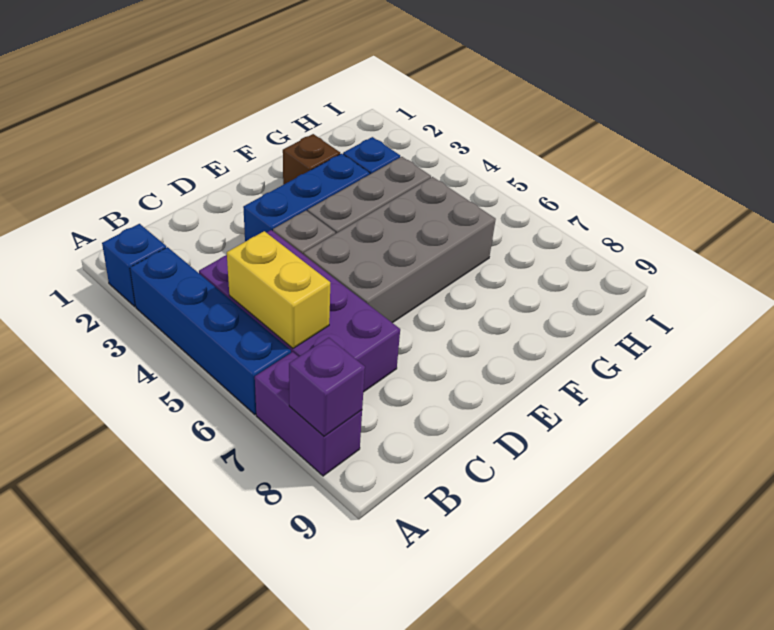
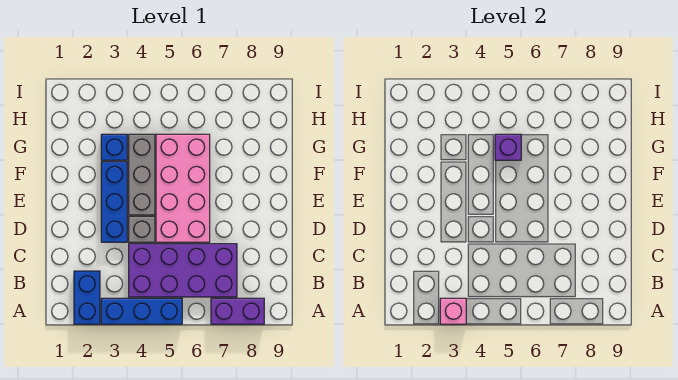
blue 1x1 brick [102,224,166,306] -> blue 1x2 brick [74,271,100,324]
blue 1x4 brick [130,247,291,415] -> blue 1x3 brick [101,298,182,324]
none -> pink 1x1 brick [440,298,466,324]
purple 1x1 brick [289,338,365,436] -> purple 1x1 brick moved to [495,134,521,160]
yellow 1x2 brick [227,231,330,348] -> none
grey 2x4 brick [304,177,496,323] -> pink 2x4 brick [156,134,210,242]
brown 1x1 brick [283,134,340,185] -> none

